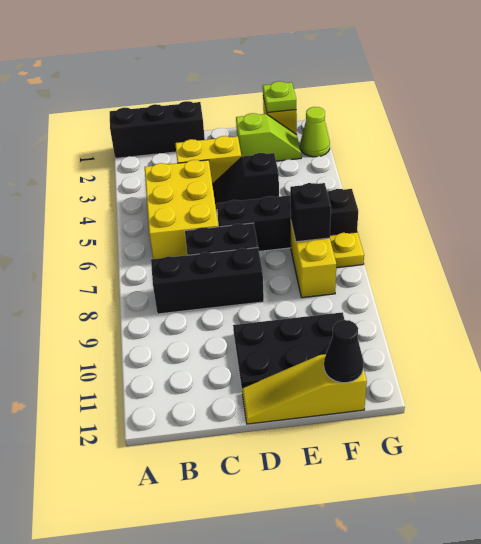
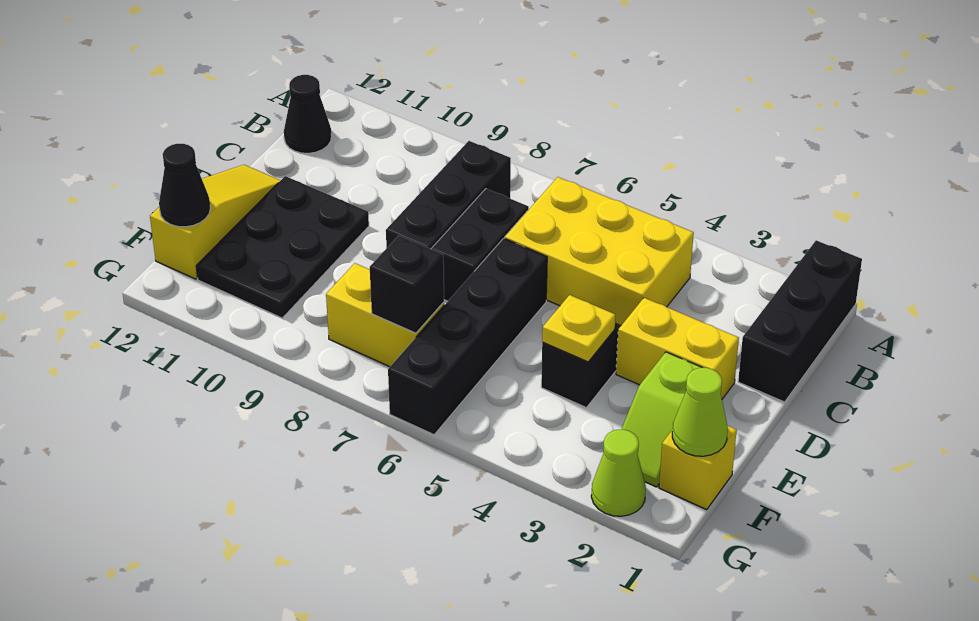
none -> black 1x1 cone [284,75,332,153]
yellow 1x2 brick [175,136,241,184] -> yellow 1x2 brick turned to [616,298,739,399]
lime 1x1 plate [263,81,296,113] -> lime 1x1 cone [672,368,728,456]
yellow 1x1 plate [330,232,364,268] -> yellow 1x1 plate moved to [542,295,615,362]

